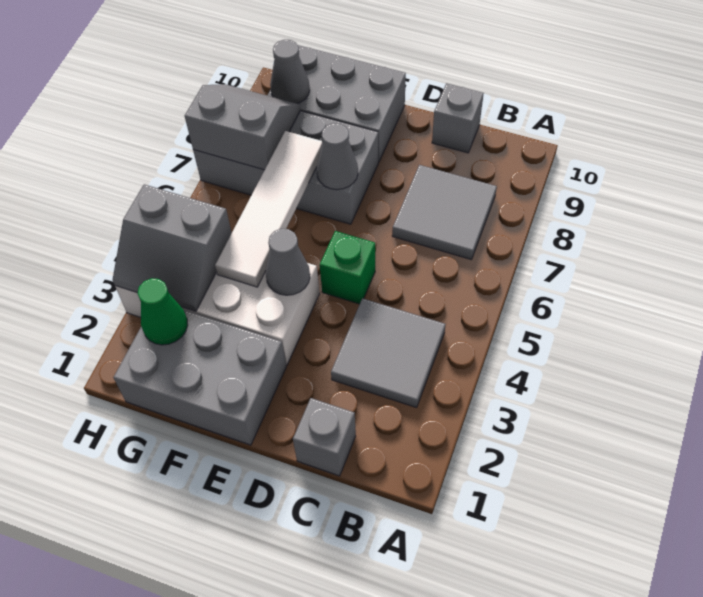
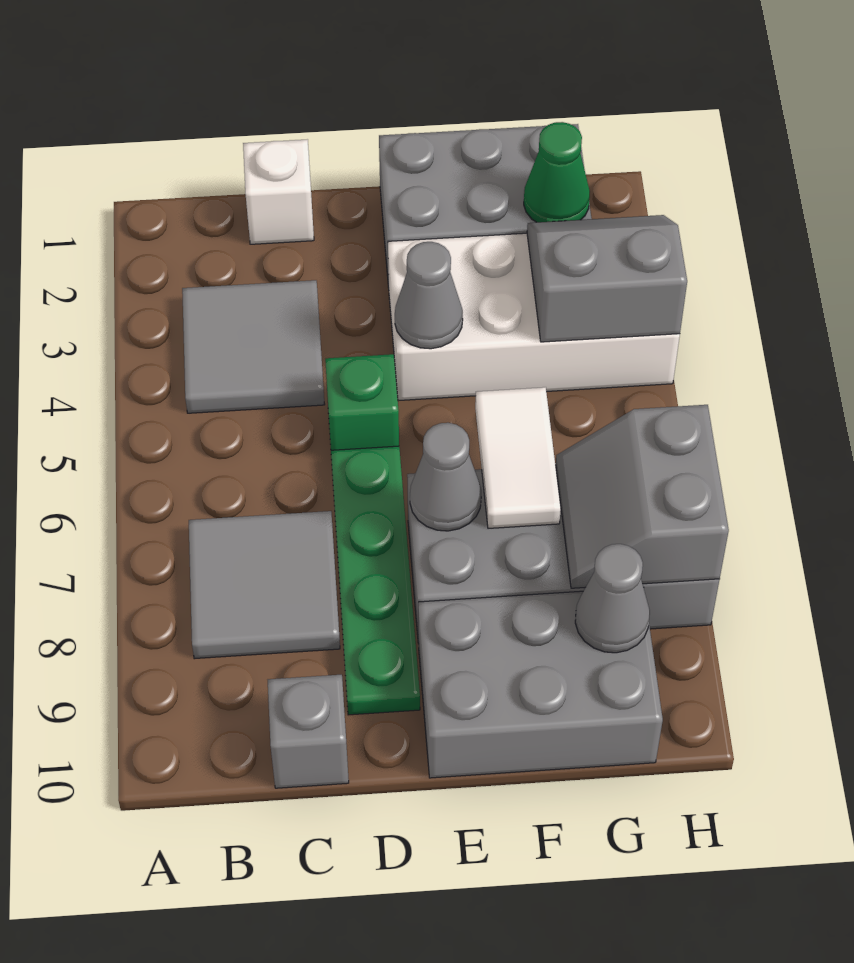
grey 1x1 brick [293,398,356,476] -> white 1x1 brick [243,139,314,244]
none -> green 1x4 plate [331,446,420,715]
white 1x4 tile [215,131,322,287] -> white 1x2 tile [475,387,561,528]
grey 2x2 slope [185,84,300,170] -> grey 2x2 slope turned to [555,405,729,588]

